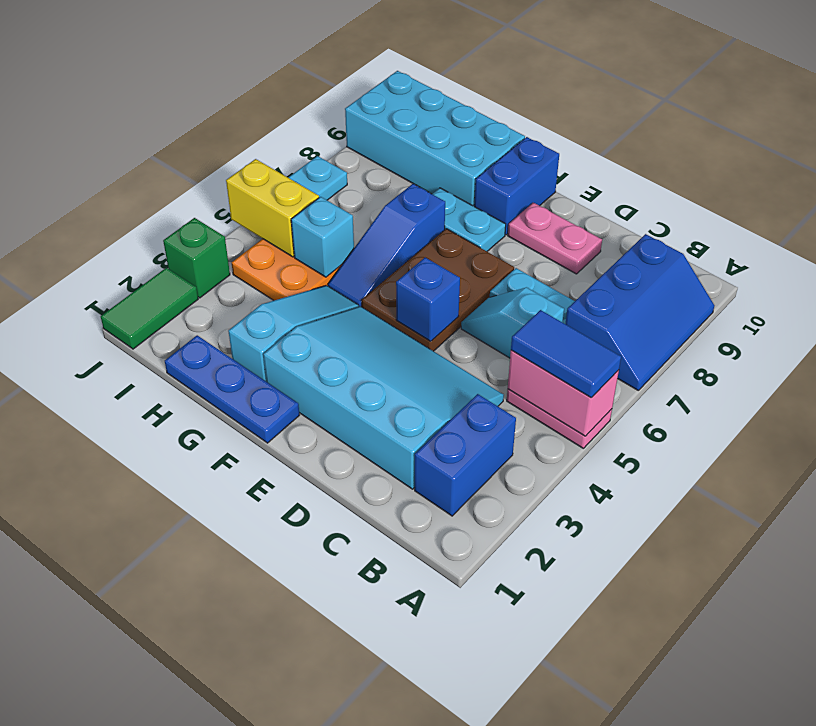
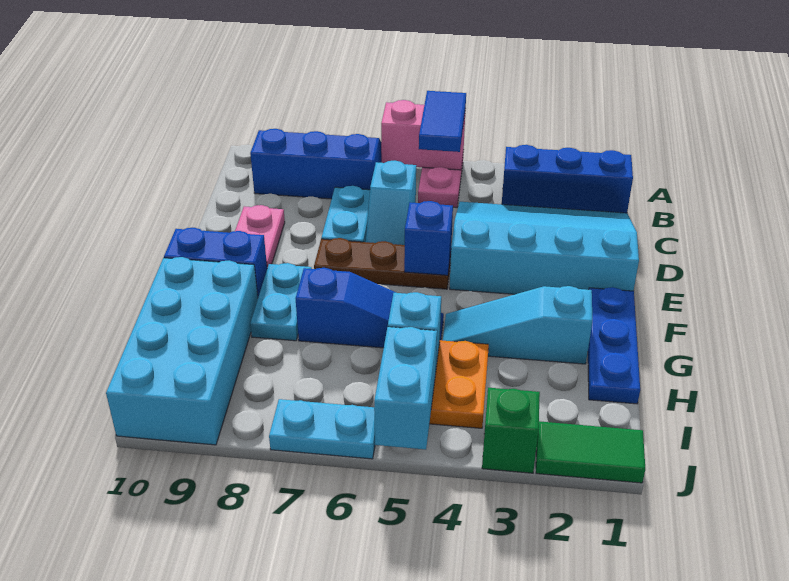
pink 1x2 brick [508,350,619,436] -> pink 1x2 brick turned to [381,100,466,170]
blue 1x2 brick [415,394,516,516] -> blue 1x3 brick [502,145,633,213]
cyan 3x4 slope [263,306,504,489] -> cyan 3x4 slope turned to [450,202,639,294]
brown 2x3 plate [362,229,514,351] -> brown 1x3 plate [314,238,451,289]
yellow 1x2 brick [226,159,319,257] -> cyan 1x2 brick [374,327,437,449]

